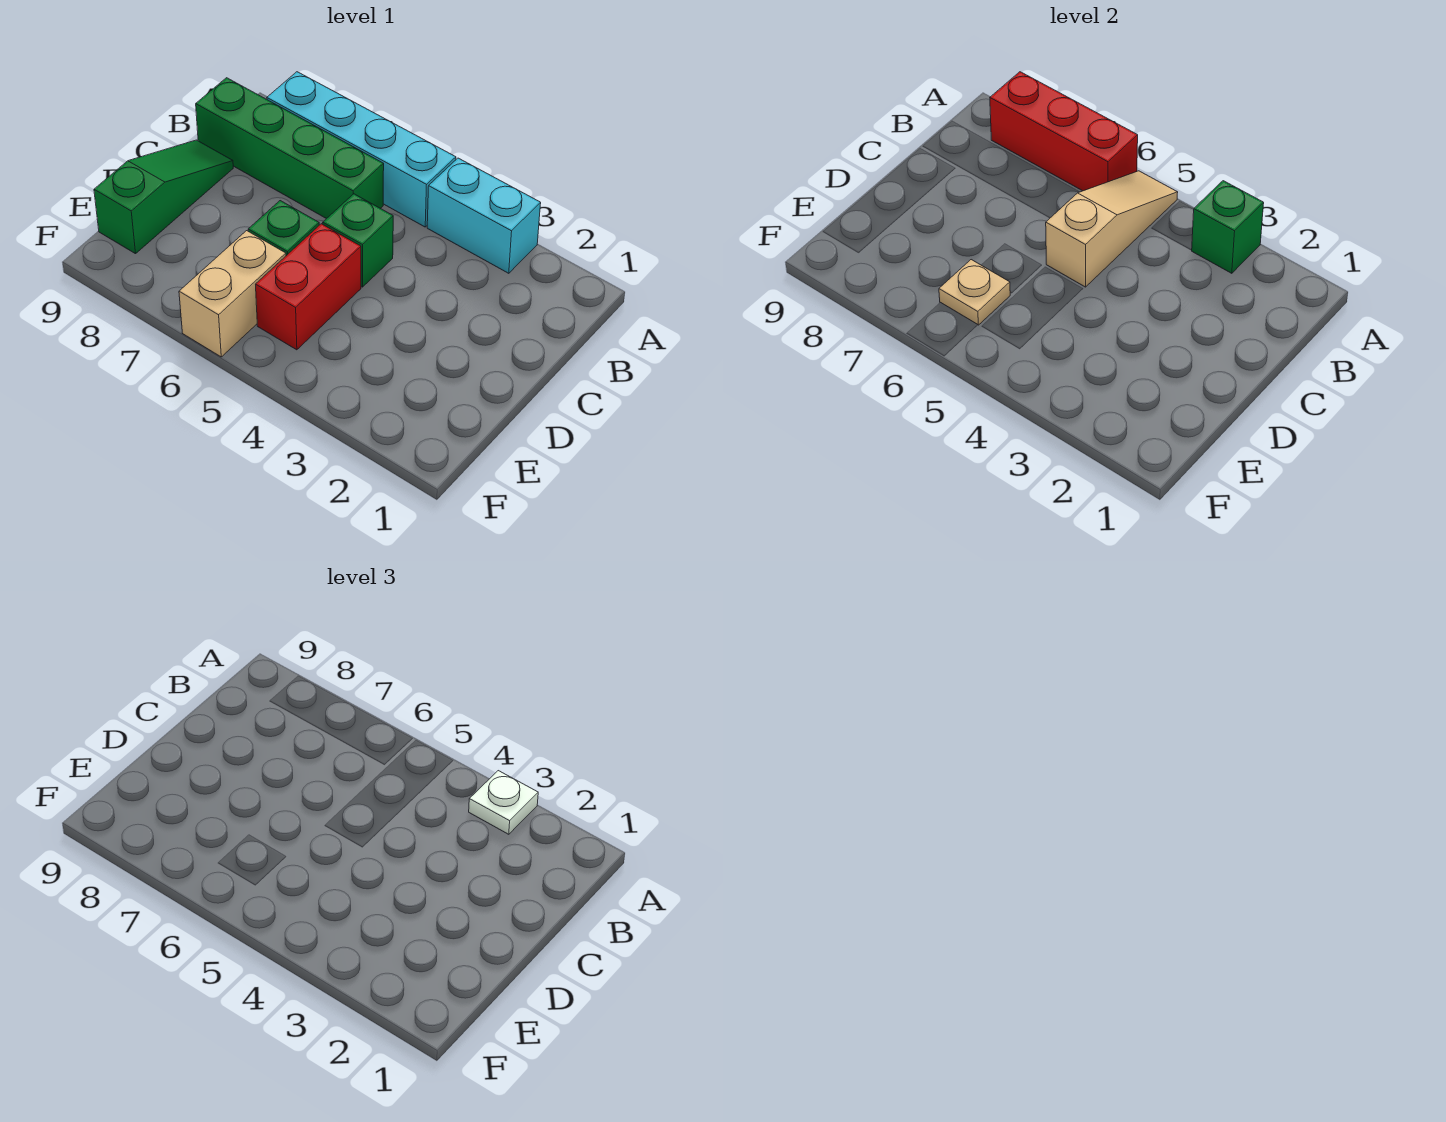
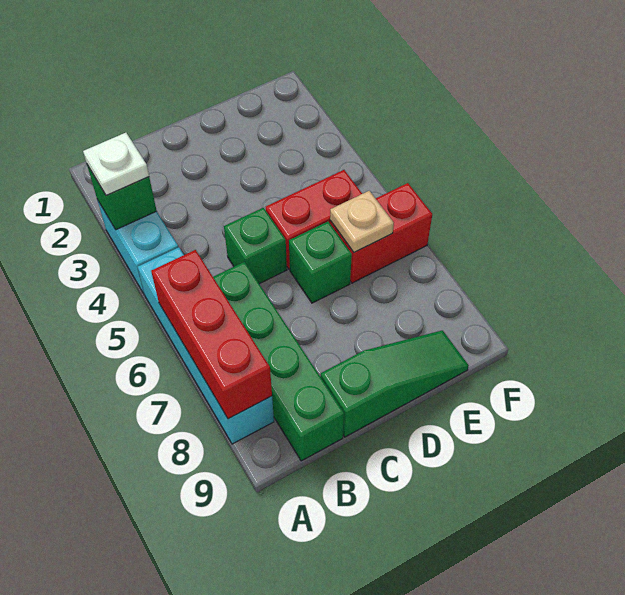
tan 1x3 slope [1046,171,1178,287] -> none
green 1x3 slope [94,140,233,254] -> green 1x3 slope turned to [321,330,469,437]
tan 1x2 brick [179,231,286,357] -> red 1x2 brick [330,183,432,283]

